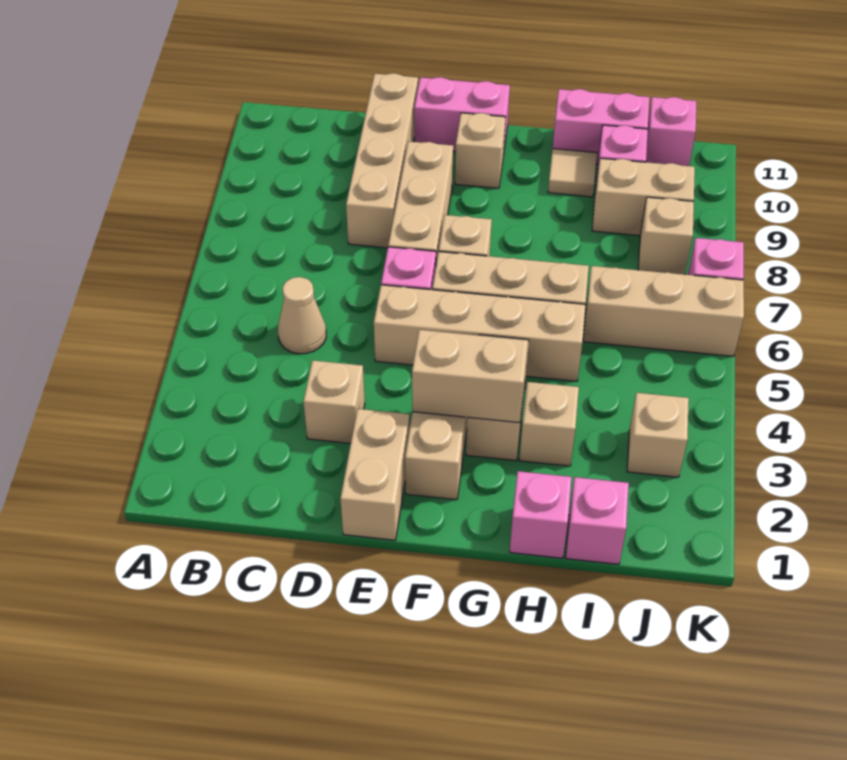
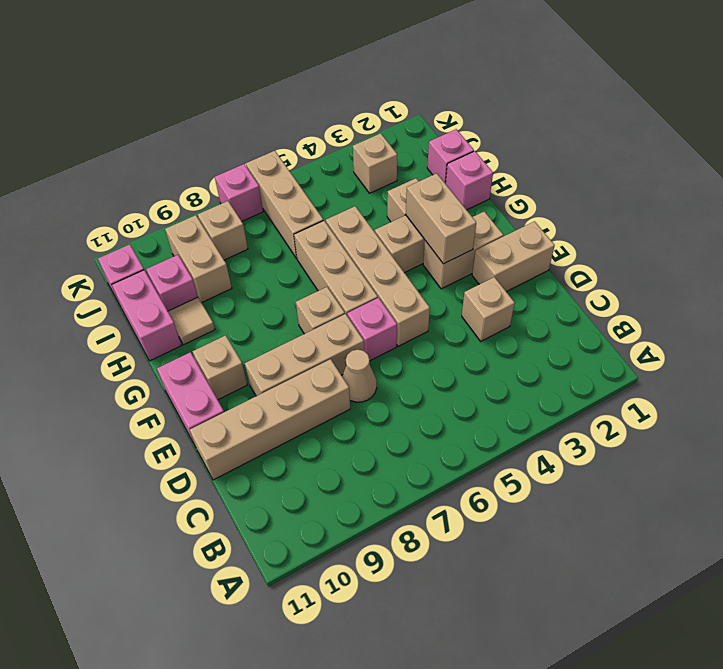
tan 1x1 cone [278,277,326,354] -> tan 1x1 cone moved to [342,349,377,402]

